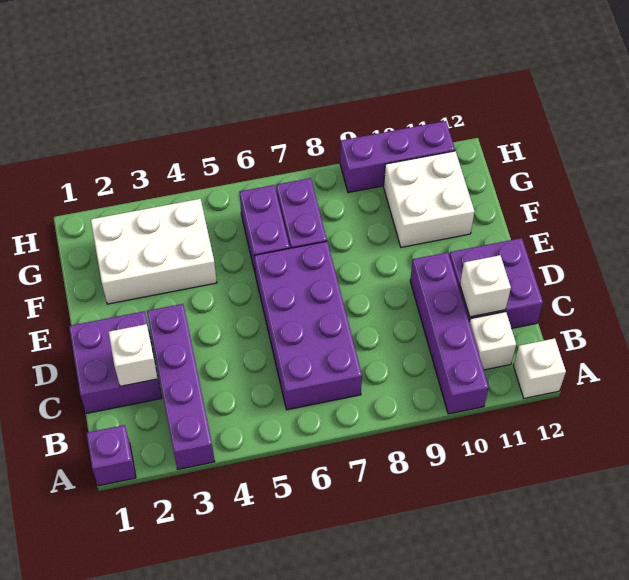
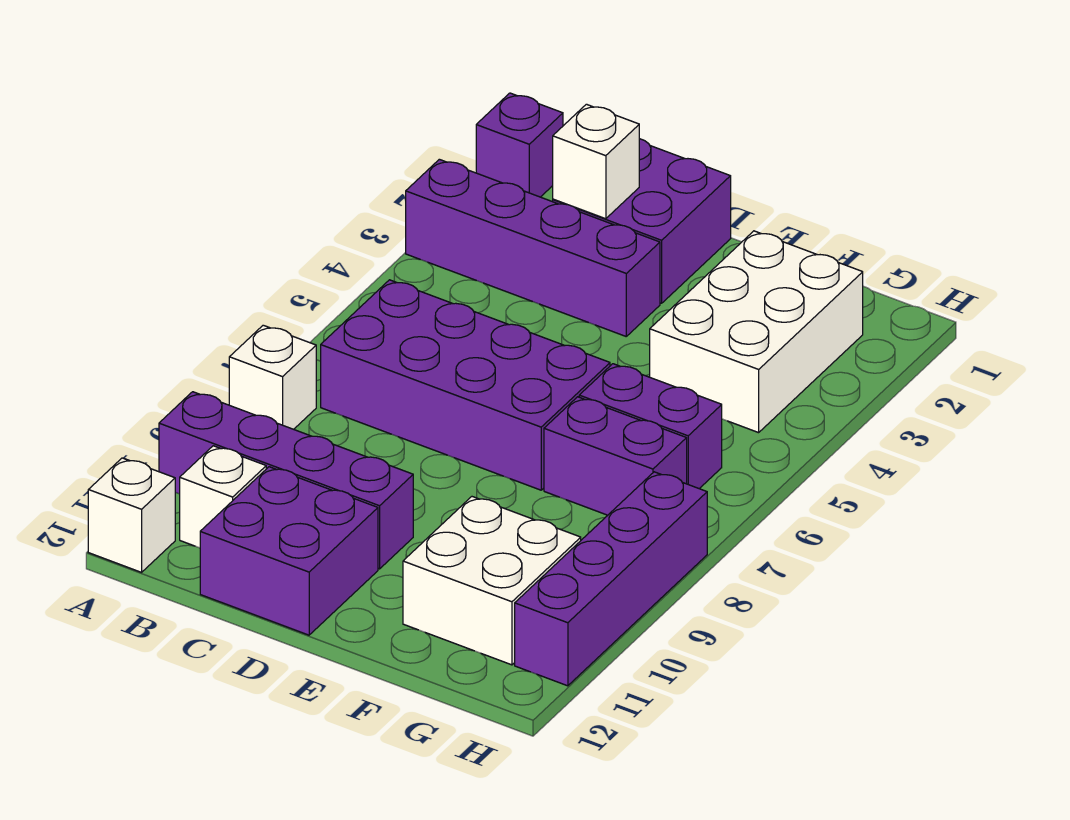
white 1x1 brick [460,255,511,317] -> white 1x1 brick moved to [229,325,316,429]
purple 1x3 brick [340,121,455,193] -> purple 1x4 brick [515,472,707,686]

